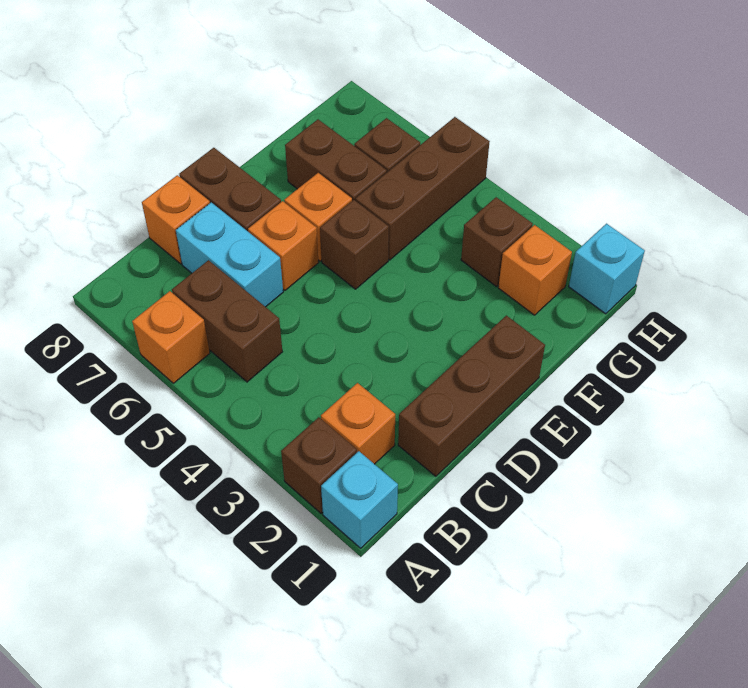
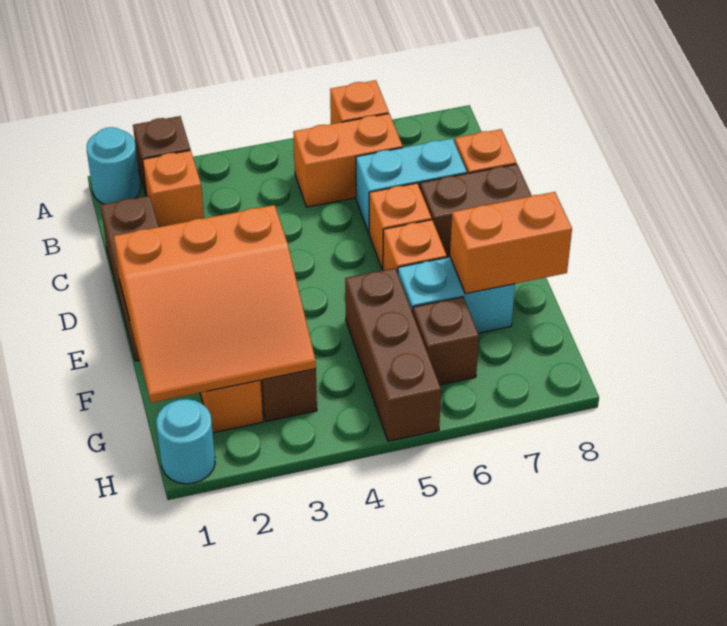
cyan 1x1 brick [321,451,398,548] -> cyan 1x1 round brick [87,127,140,204]
brown 1x2 brick [172,260,282,382] -> orange 1x2 brick [293,114,403,207]
none -> orange 3x3 slope [114,205,316,403]
brown 1x1 brick [320,200,389,289] -> none
brown 1x2 brick [285,120,387,201] -> cyan 1x2 brick [398,257,515,333]
none -> orange 1x2 brick [450,192,572,294]
cyan 1x1 brick [569,224,645,314] -> cyan 1x1 round brick [156,399,215,484]

